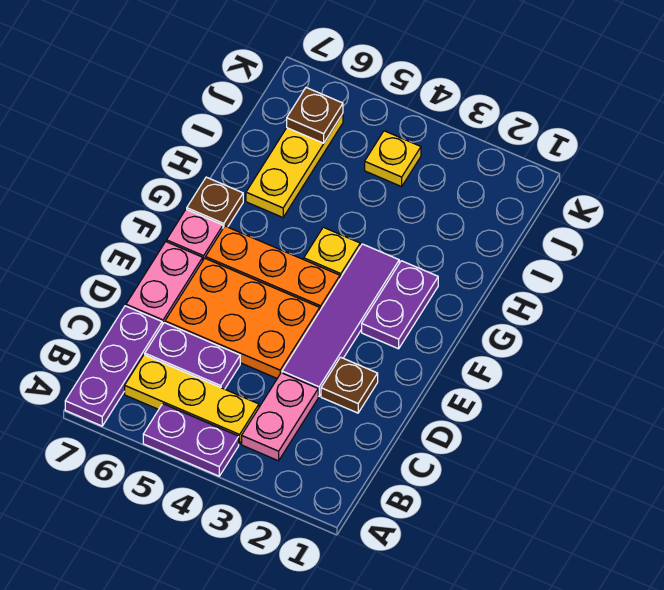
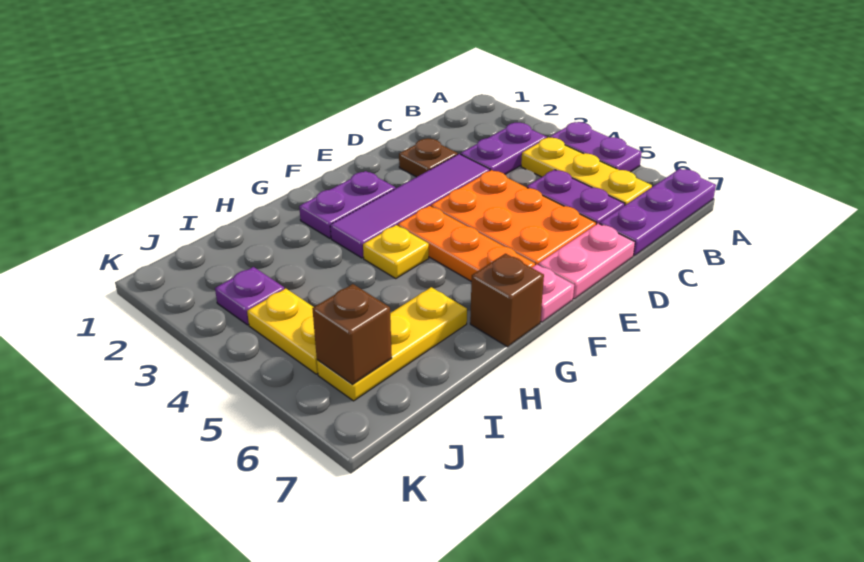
pink 1x2 plate [242,373,318,461] -> purple 1x2 plate [461,123,547,174]
brown 1x1 plate [187,177,243,228] -> brown 1x1 brick [470,254,544,347]
none -> purple 1x1 plate [215,267,284,325]
yellow 1x1 plate [365,131,421,187] -> yellow 1x2 plate [247,289,318,374]
brown 1x1 plate [287,87,343,143] -> brown 1x1 brick [312,284,392,384]

